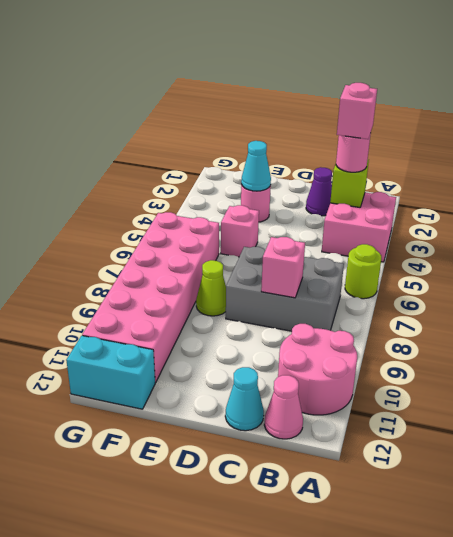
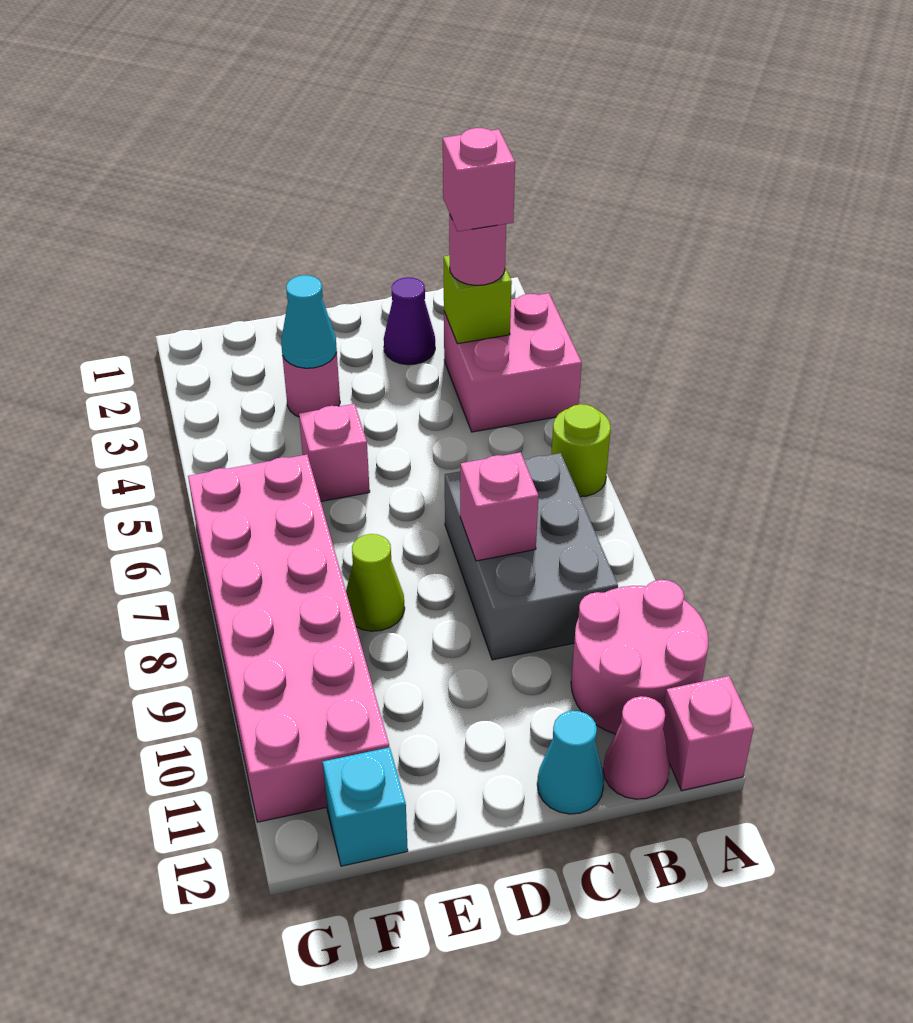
none -> pink 1x1 brick [663,676,754,791]
grey 2x3 brick [226,247,344,331] -> grey 2x3 brick turned to [445,453,618,660]
cyan 1x2 brick [66,336,155,409] -> cyan 1x1 brick [323,747,408,866]

